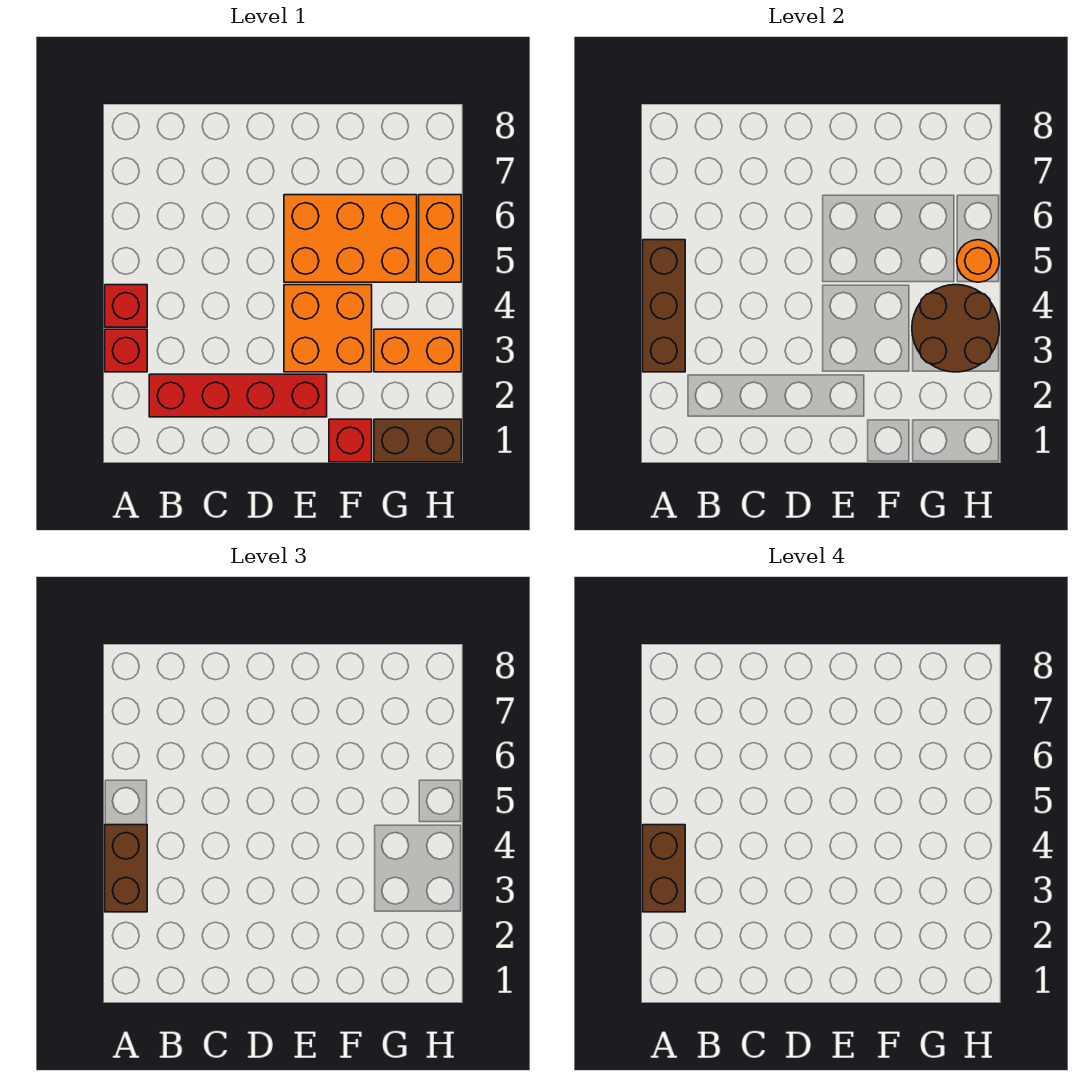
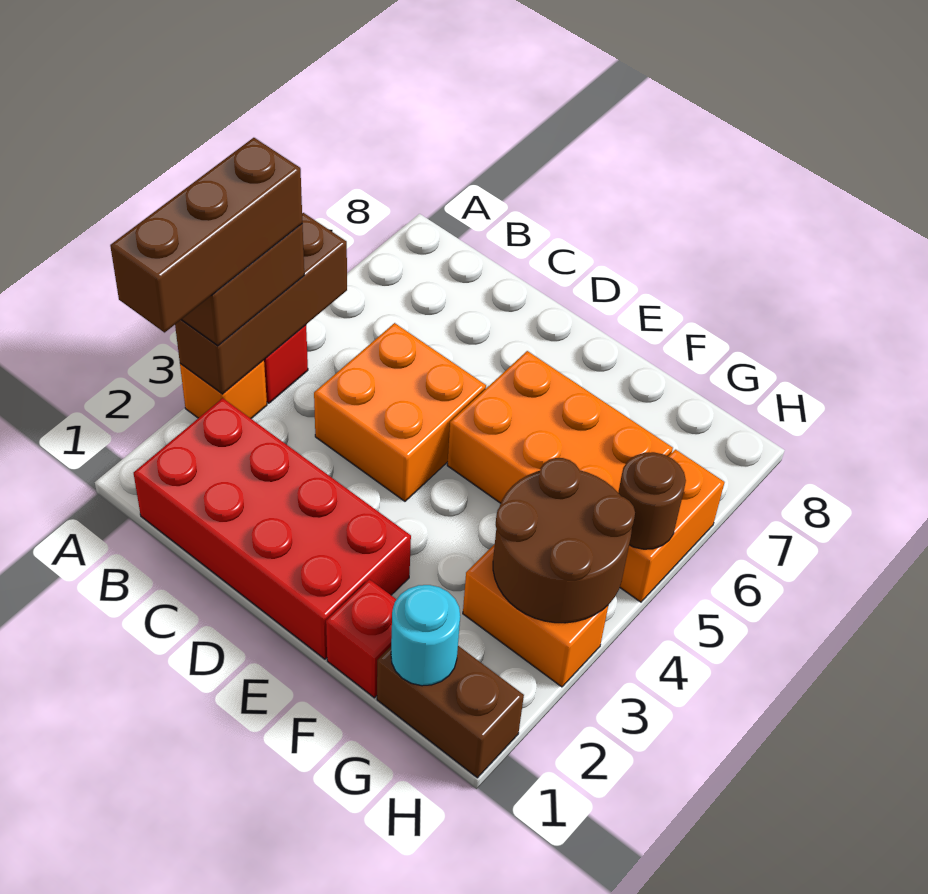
red 1x1 brick [105,329,147,372] -> orange 1x1 brick [180,360,267,418]
brown 1x2 brick [643,825,685,912] -> brown 1x3 brick [110,138,302,332]
red 1x4 brick [149,374,327,417] -> red 2x4 brick [134,398,411,659]
orange 2x2 brick [284,285,372,372] -> orange 2x2 brick moved to [314,323,486,501]
none -> cyan 1x1 round brick [391,585,460,686]
orange 1x1 round brick [957,240,999,282] -> brown 1x1 round brick [618,452,686,549]

